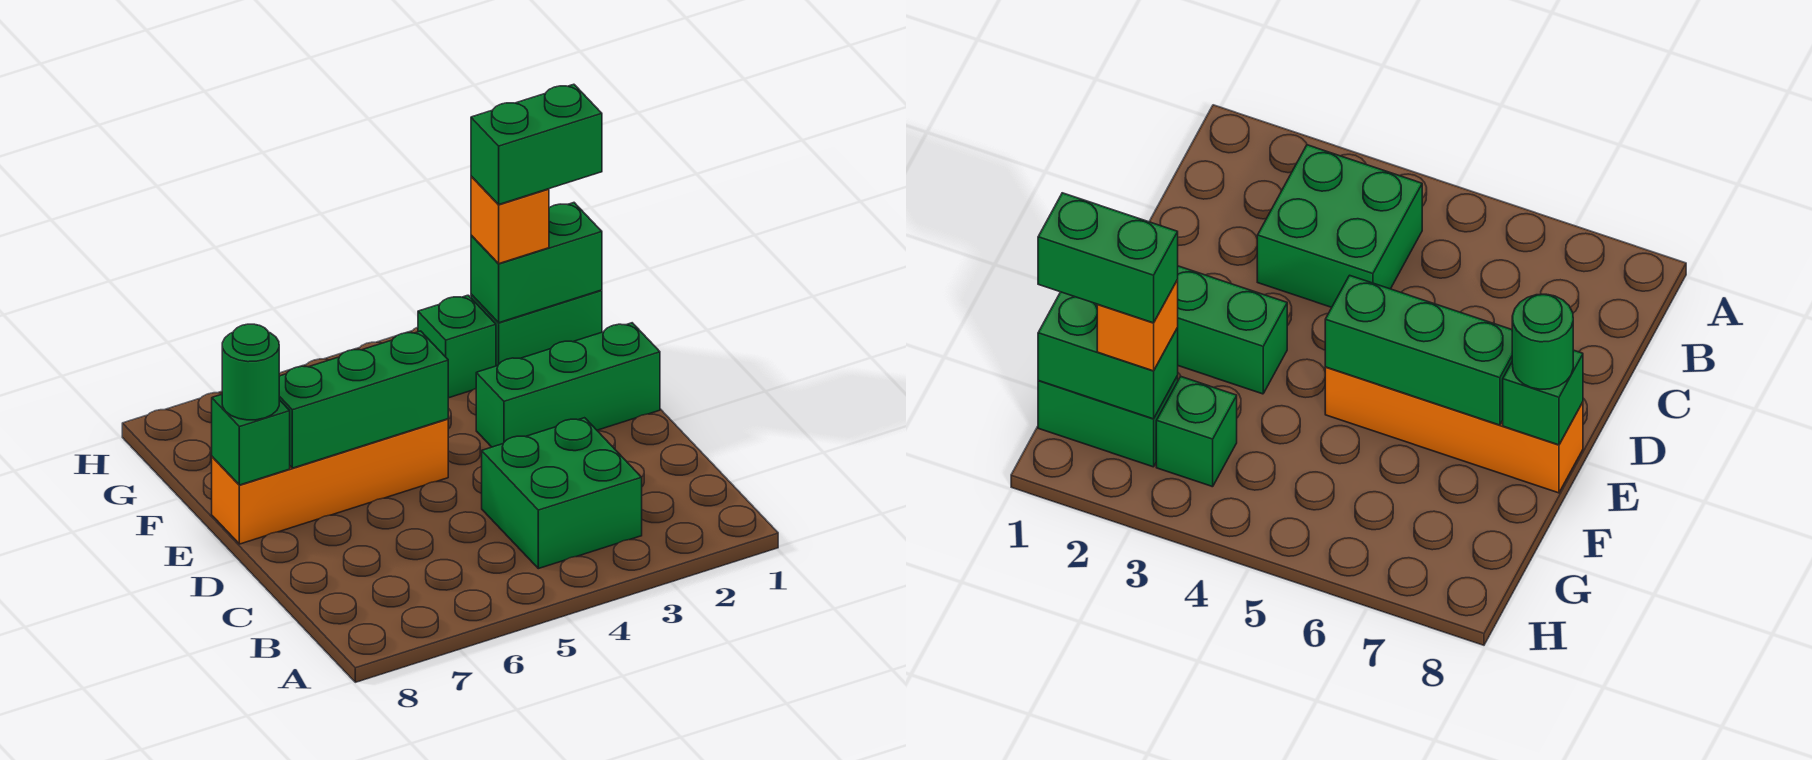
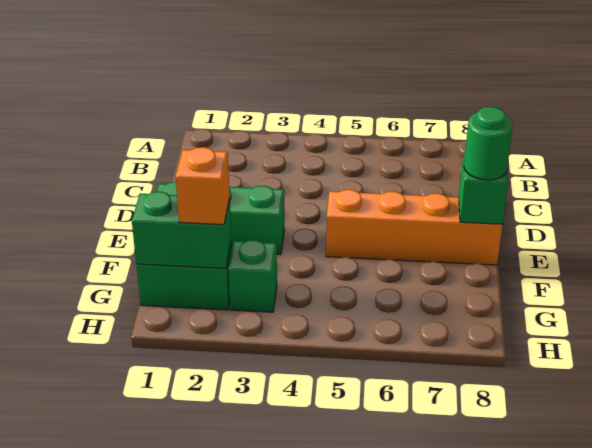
green 2x2 brick [482,418,642,569] -> none
green 1x3 brick [279,331,448,468] -> none
green 1x2 brick [471,84,602,204] -> none

